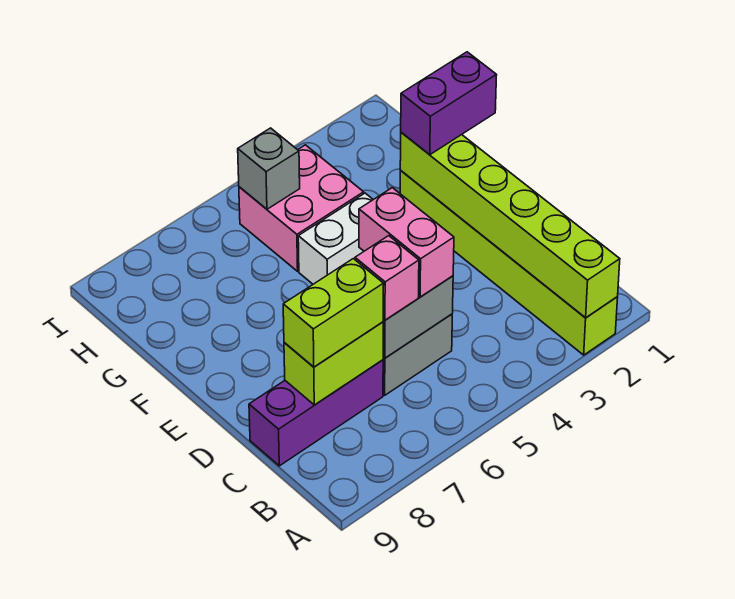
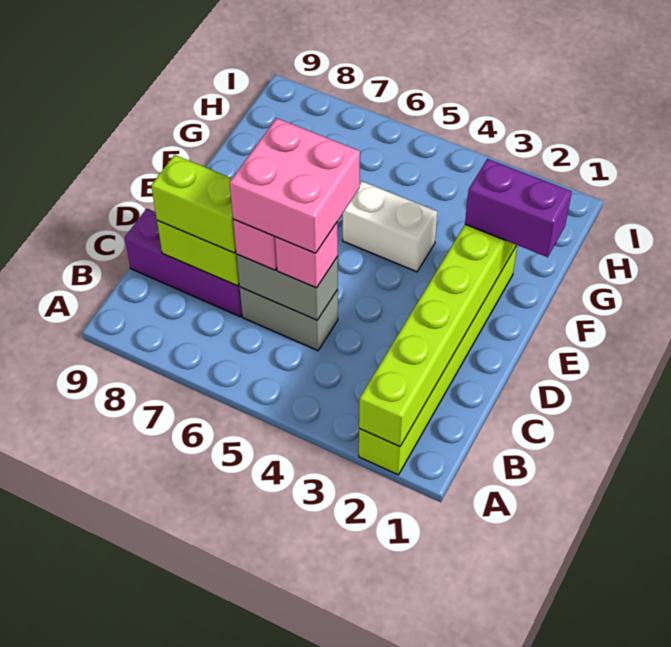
pink 1x2 brick [359,188,454,297] -> pink 1x1 brick [275,223,338,288]
pink 2x2 brick [239,145,364,271] -> pink 2x2 brick moved to [230,118,360,253]
grey 1x1 brick [238,128,300,209] -> none

